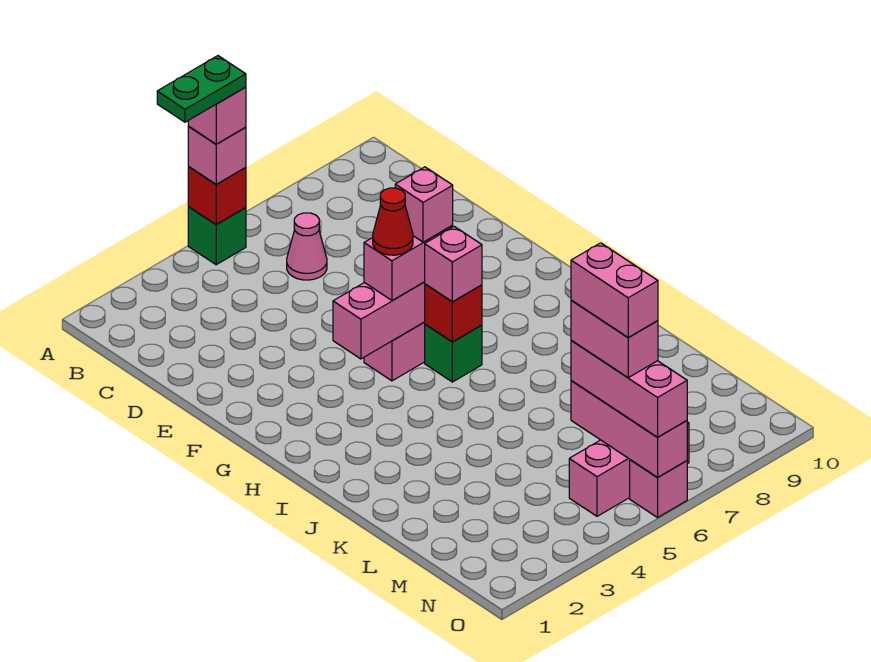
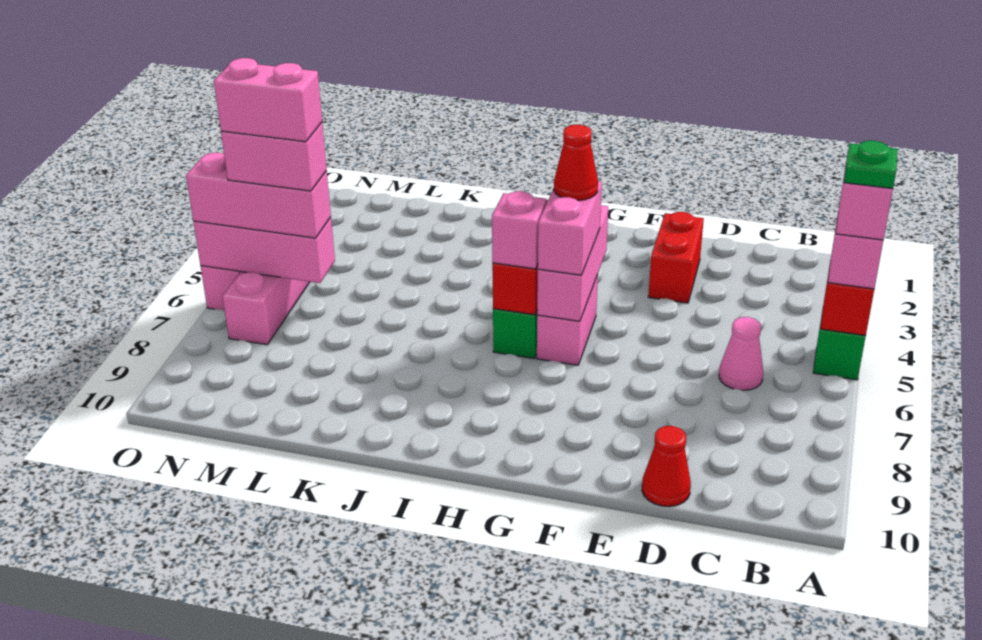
green 1x2 plate [157,56,246,122] -> green 1x1 plate [844,141,898,189]
none -> red 1x1 cone [642,426,691,507]
none -> red 1x2 brick [648,212,704,303]
pink 1x1 brick [395,167,453,242] -> none

